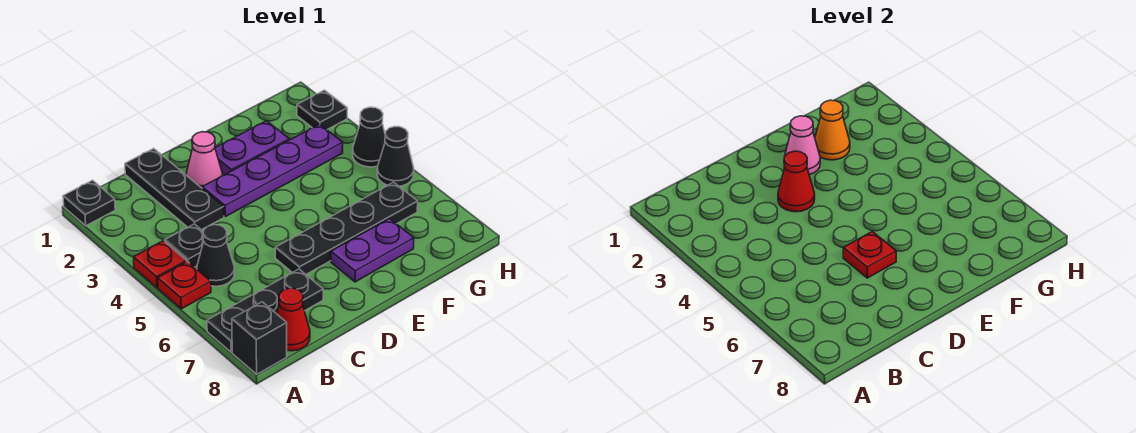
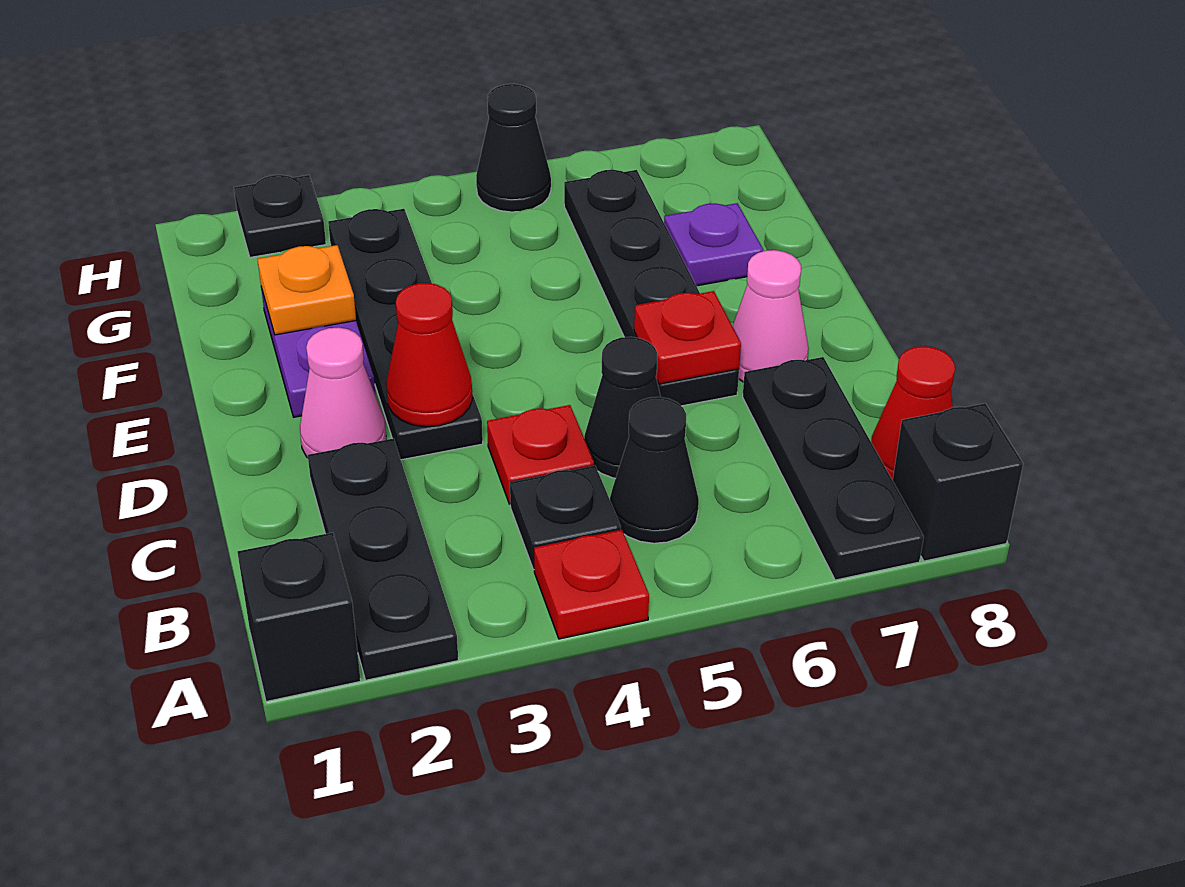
black 1x1 plate [63,180,115,226] -> black 1x1 brick [237,532,361,702]
red 1x1 plate [158,261,211,309] -> red 1x1 plate moved to [487,405,594,504]
black 1x3 plate [125,148,224,230] -> black 1x3 plate turned to [308,438,458,680]
purple 1x4 plate [202,124,343,217] -> black 1x4 plate [328,209,483,460]
pink 1x1 cone [784,116,820,175] -> pink 1x1 cone moved to [732,250,809,382]
purple 1x2 plate [331,219,414,282] -> purple 1x1 plate [664,203,763,286]
orange 1x1 cone [815,100,850,160] -> orange 1x1 plate [258,245,356,335]
black 1x1 cone [353,107,385,167] -> black 1x1 cone moved to [584,337,661,478]

